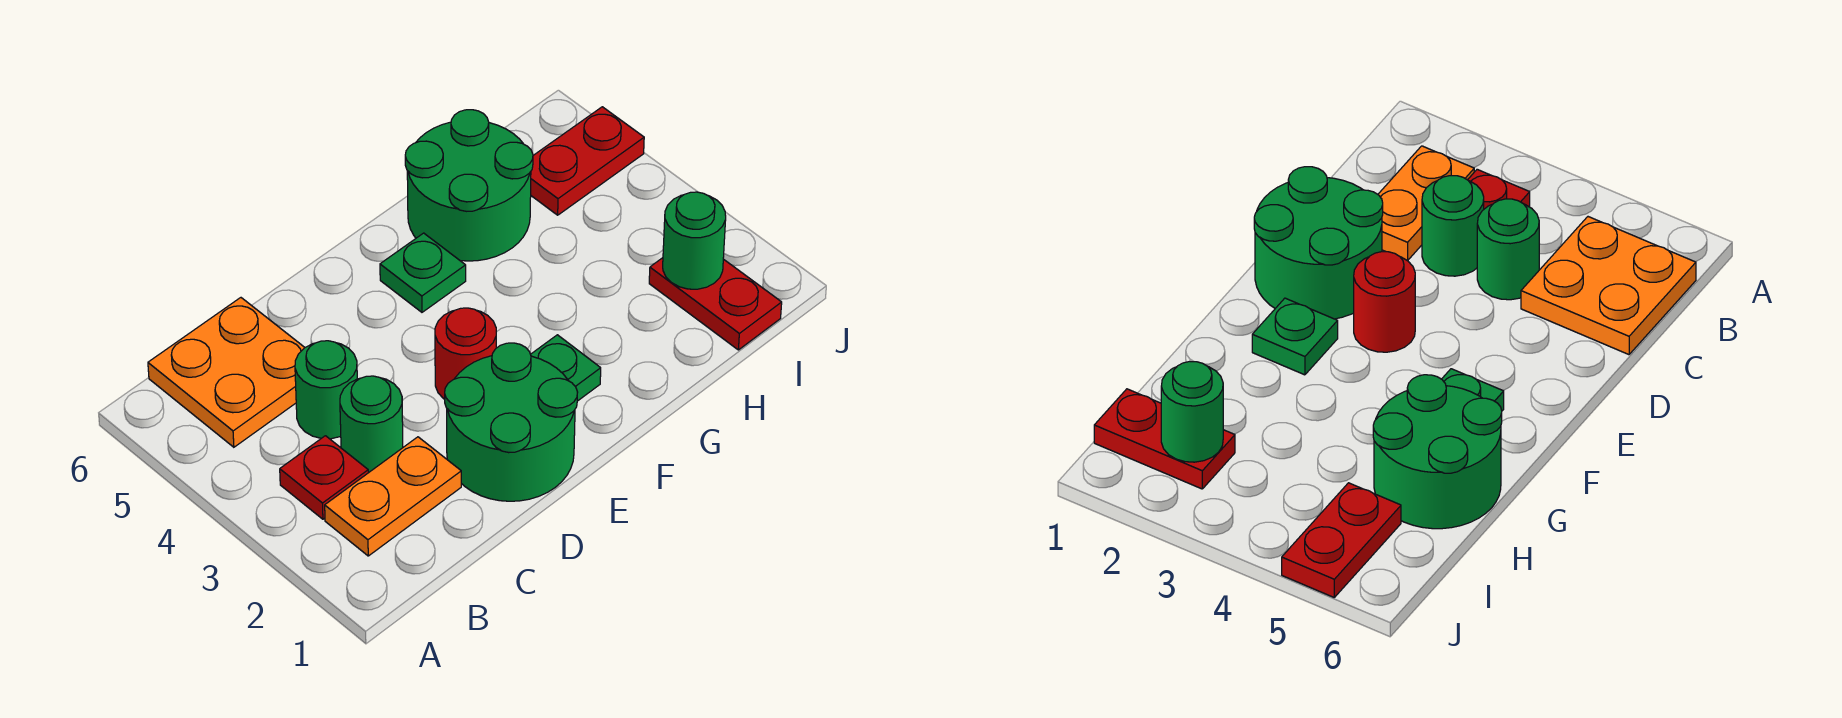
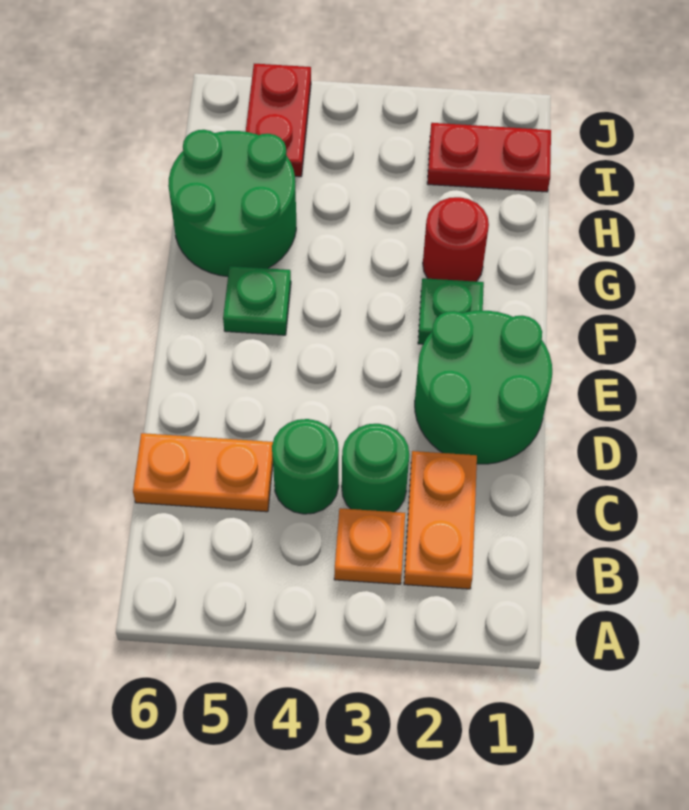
red 1x1 plate [280,436,368,519] -> orange 1x1 plate [334,508,405,584]
orange 2x2 plate [148,298,305,447] -> orange 1x2 plate [133,433,273,512]
red 1x1 round brick [435,308,496,399] -> red 1x1 round brick moved to [423,197,489,282]
green 1x1 round brick [663,192,726,289] -> none

